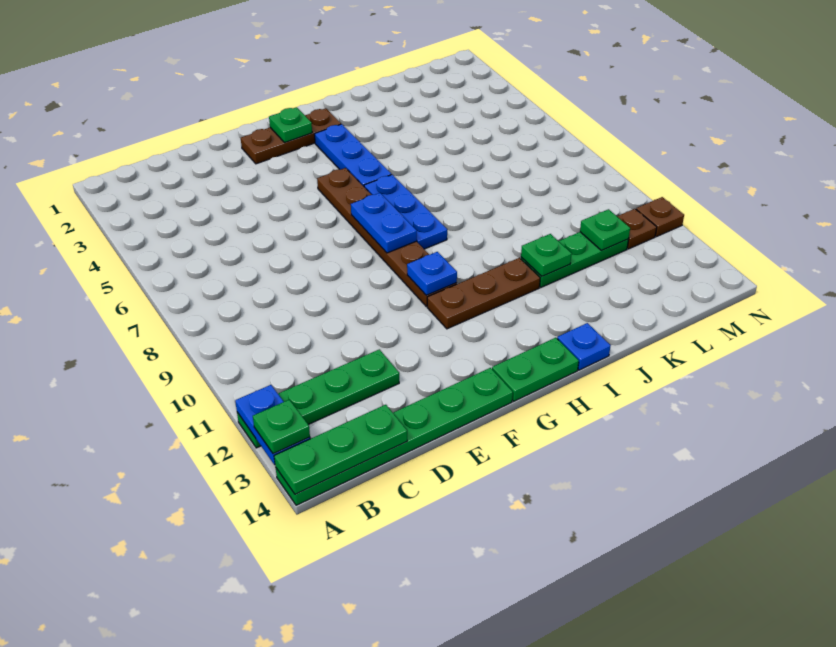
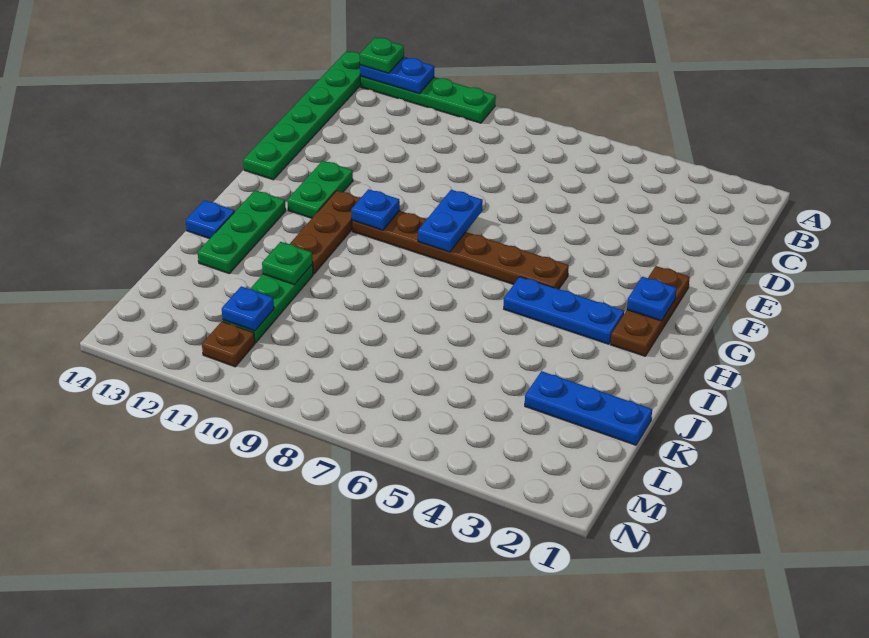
green 1x4 plate [237,349,399,448] -> green 1x4 plate turned to [360,77,496,123]
green 1x3 plate [274,405,407,494] -> green 1x3 plate moved to [198,190,286,273]
green 1x1 plate [269,107,312,143] -> blue 1x1 plate [627,277,677,321]
blue 1x2 plate [351,193,417,253] -> blue 1x2 plate turned to [418,190,483,252]
green 1x2 plate [492,338,579,401] -> green 1x2 plate moved to [287,161,353,218]
blue 1x3 plate [364,174,447,249] -> blue 1x3 plate moved to [525,371,652,445]
green 1x1 plate [580,209,630,251] -> blue 1x1 plate [222,286,274,331]
brown 1x1 plate [636,197,684,237] -> none

